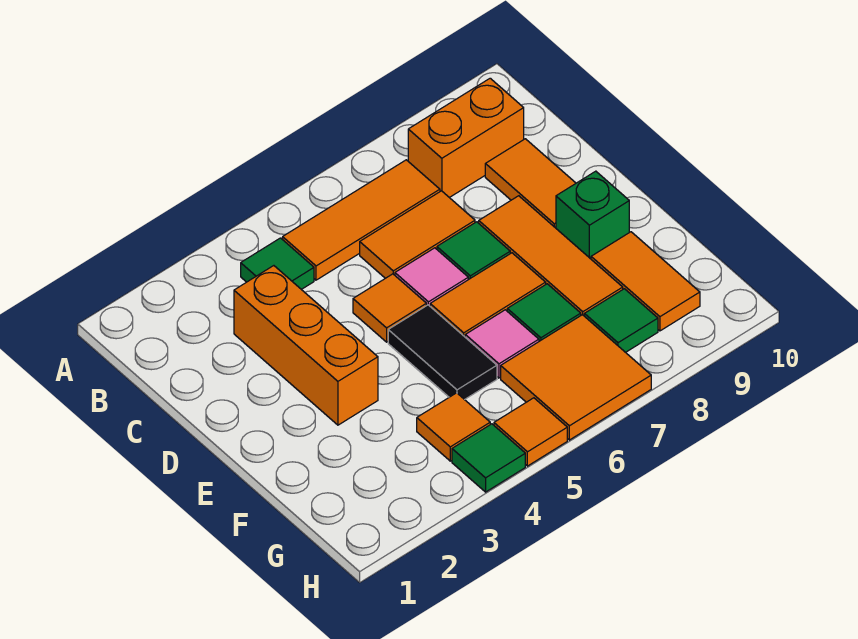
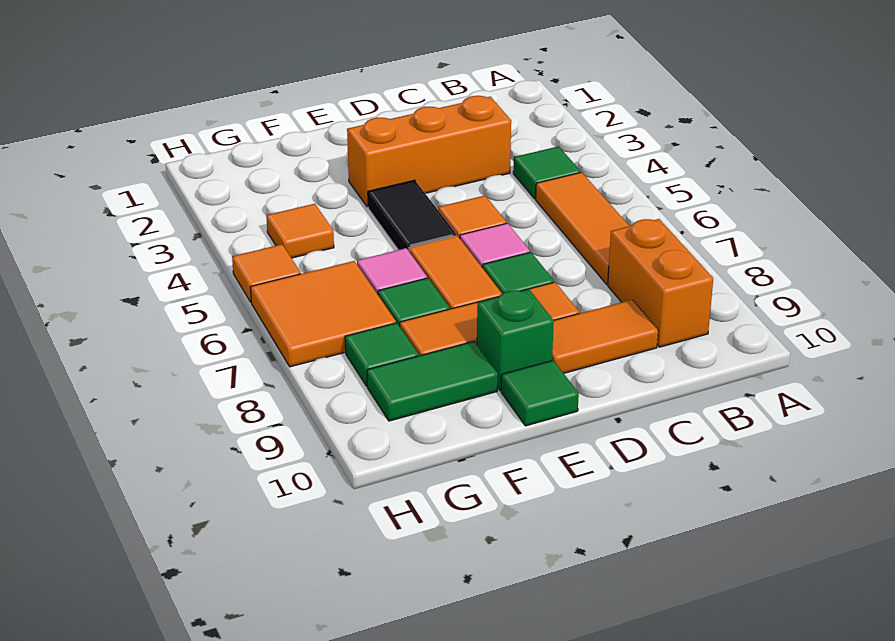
orange 1x2 tile [360,191,475,278] -> none
black 1x2 tile [388,305,497,400] -> black 1x2 tile turned to [368,180,456,251]
orange 1x2 tile [591,232,700,331] -> green 1x2 tile [367,341,498,421]
green 1x1 tile [452,424,525,492] -> green 1x1 tile moved to [501,360,579,426]

